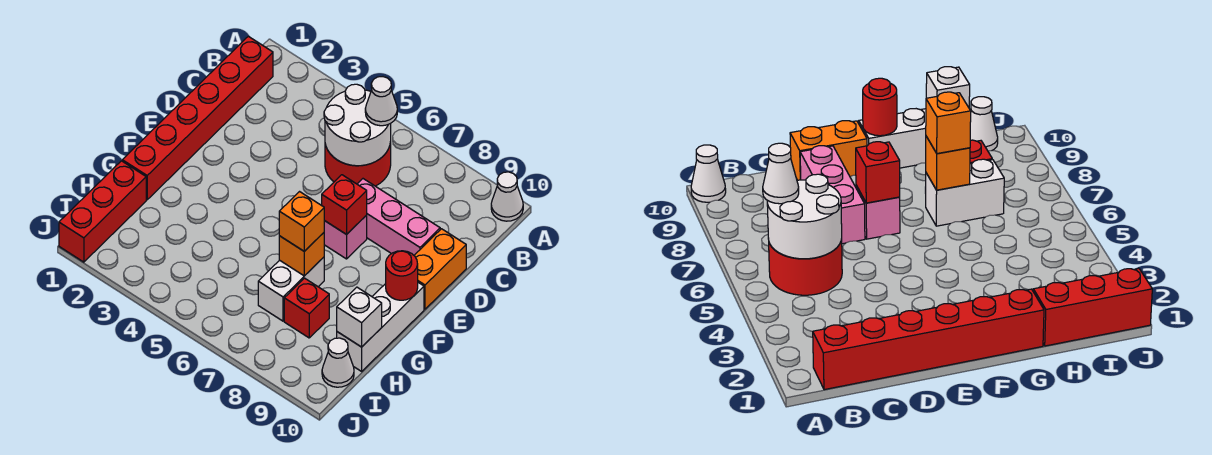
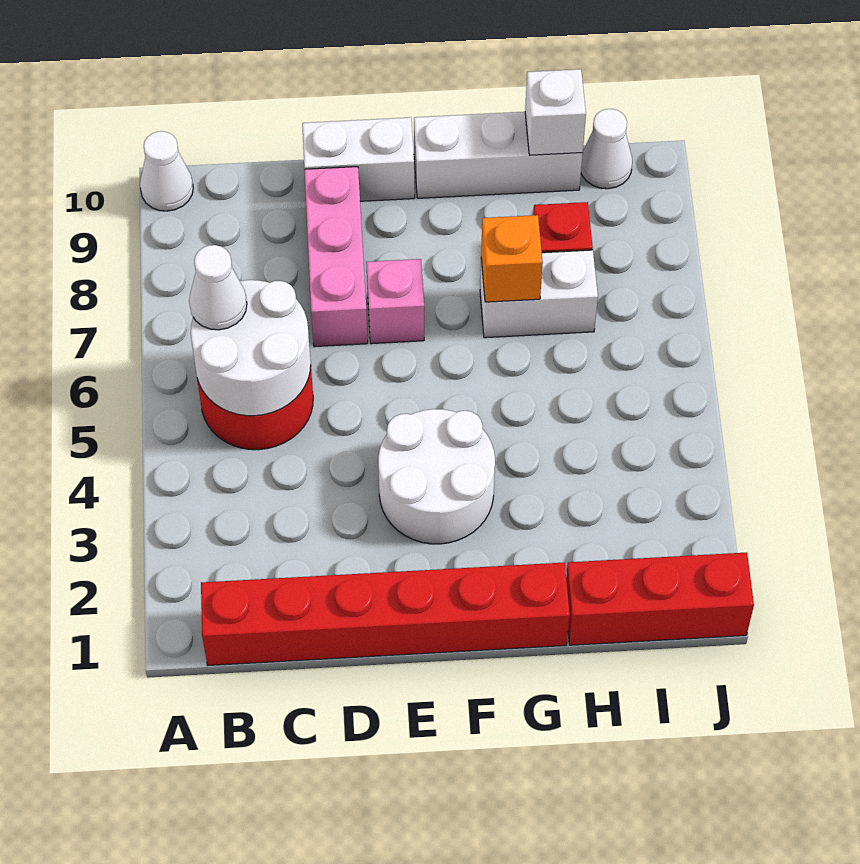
orange 1x2 brick [414,229,466,309] -> white 1x2 brick [302,117,415,201]
none -> white 2x2 round brick [378,409,495,544]
red 1x1 brick [322,175,367,235] -> none
red 1x1 round brick [386,251,418,300] -> none
orange 1x1 brick [279,192,324,251] -> none

